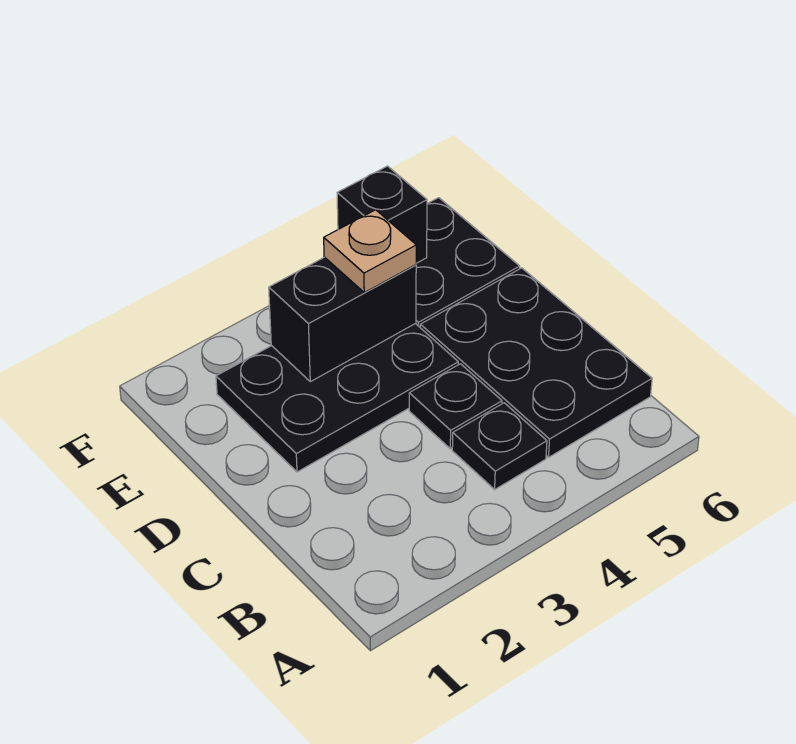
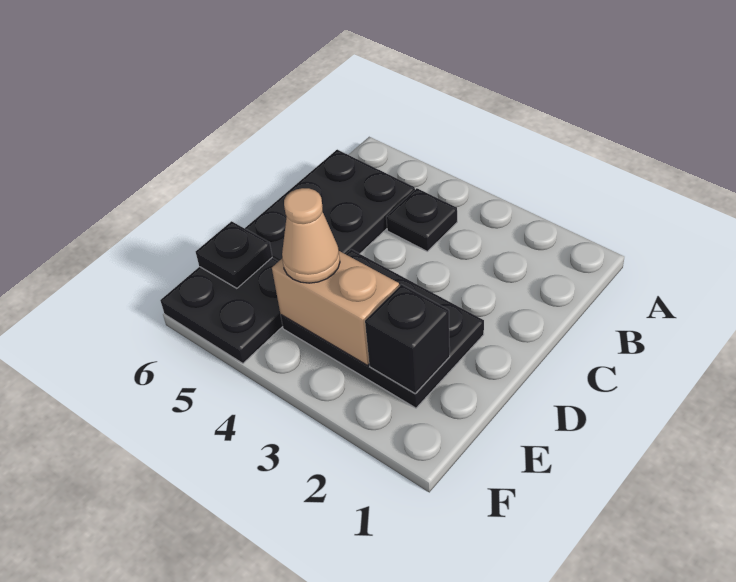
black 1x1 plate [409,364,502,449] -> black 1x1 plate moved to [196,221,272,288]
black 1x2 brick [269,257,416,382] -> tan 1x2 brick [272,251,399,365]
tan 1x1 plate [324,210,416,292] -> tan 1x1 cone [282,188,340,283]
black 1x1 brick [337,166,427,263] -> black 1x1 brick moved to [365,285,450,394]

